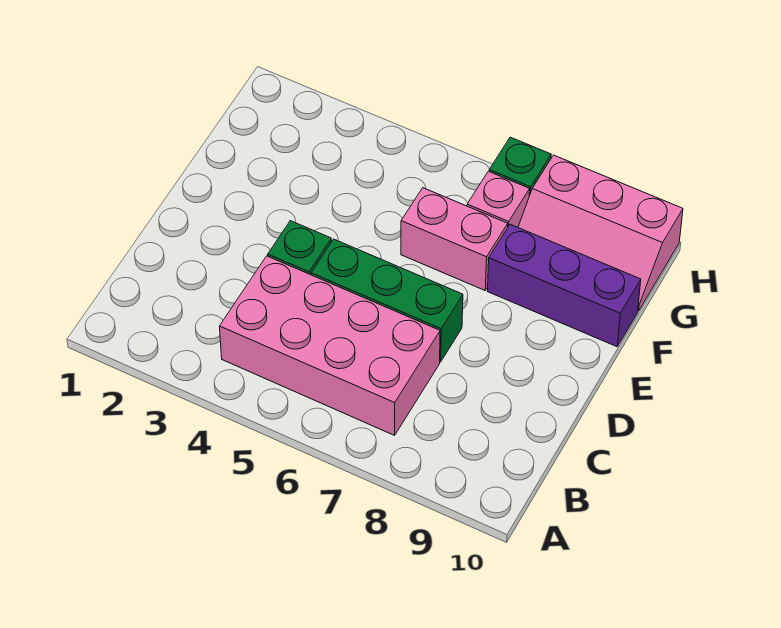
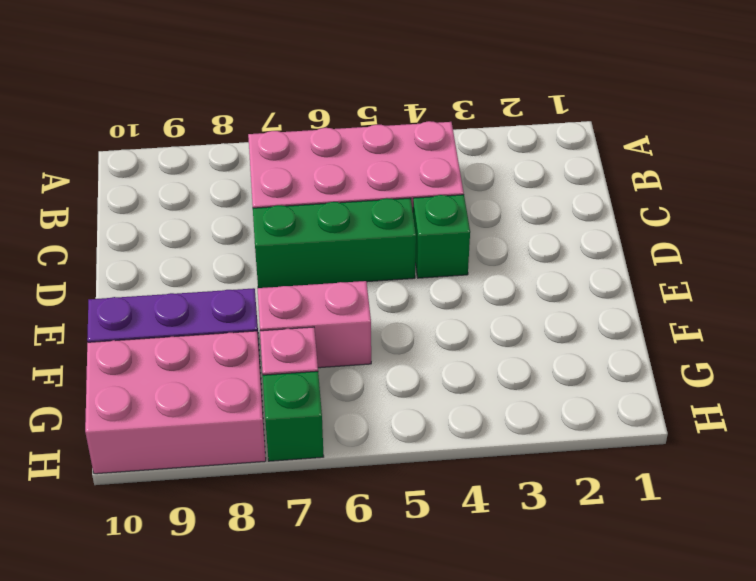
pink 2x3 slope [518,155,683,311] -> pink 2x3 brick [85,331,266,474]

